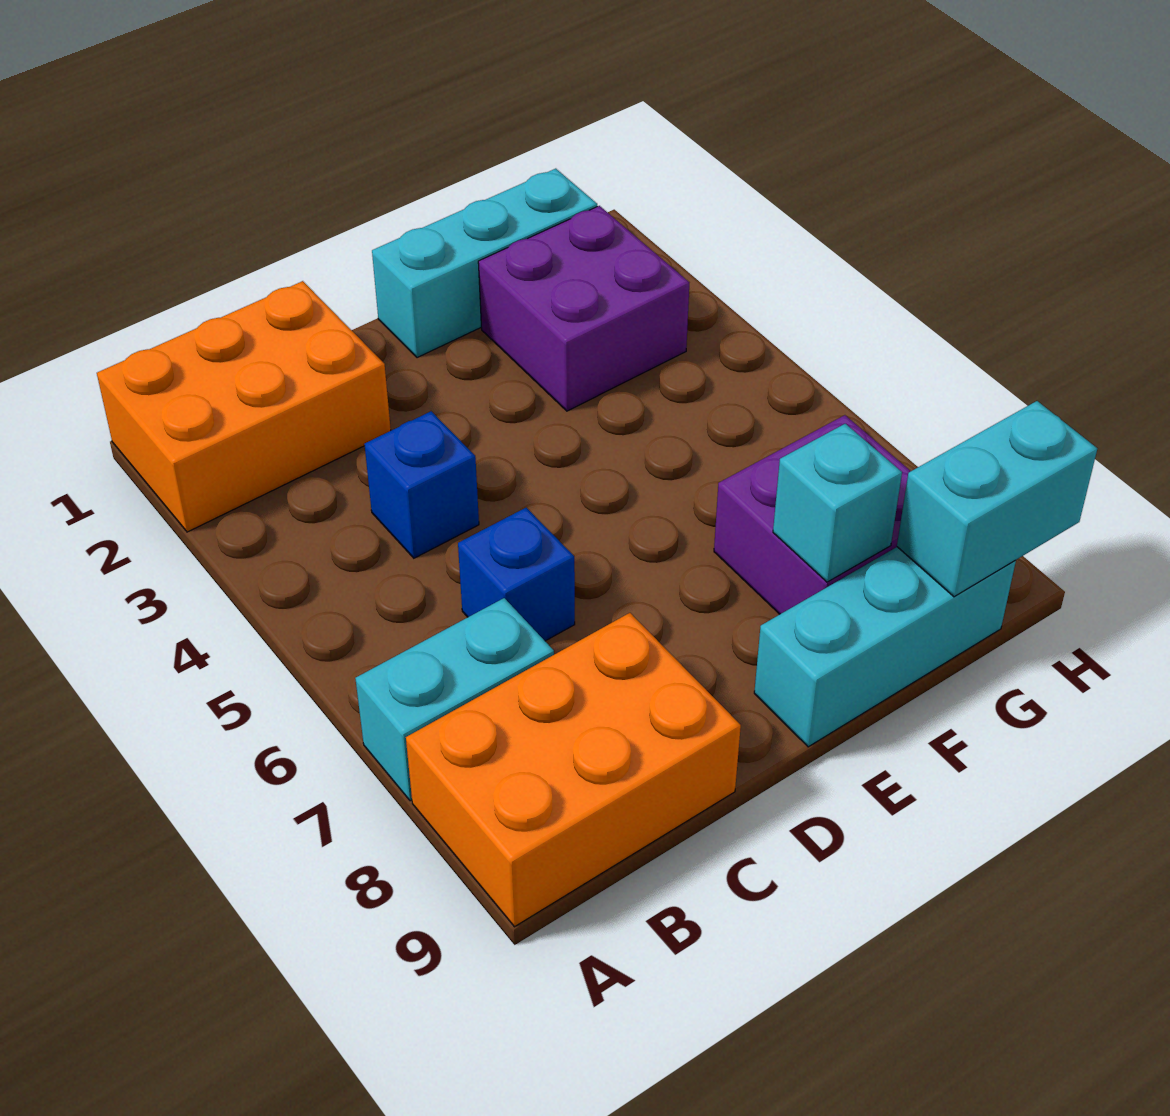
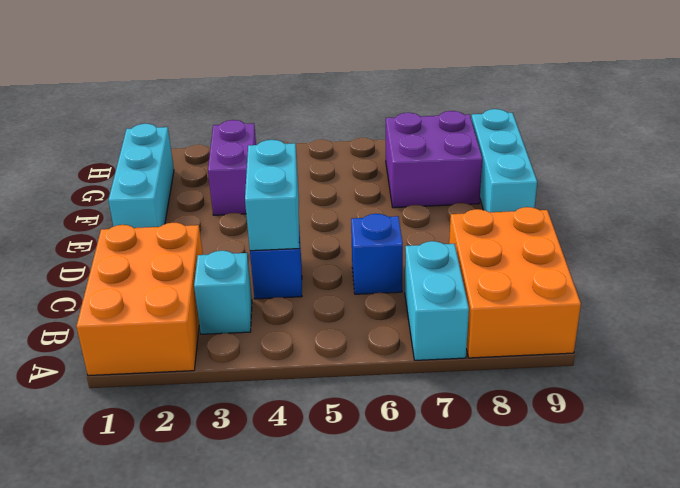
purple 2x2 brick [478,206,689,411] -> purple 1x2 brick [208,120,256,215]
cyan 1x1 brick [773,424,902,582] -> cyan 1x1 brick moved to [194,251,252,334]
cyan 1x2 brick [897,401,1097,597] -> cyan 1x2 brick moved to [245,140,299,251]

